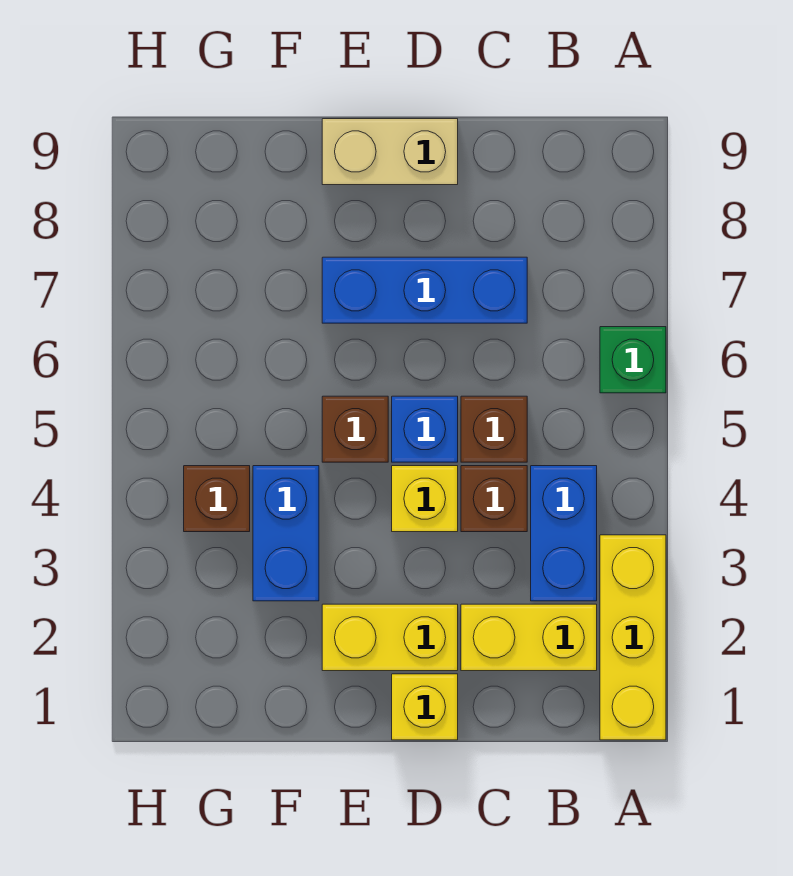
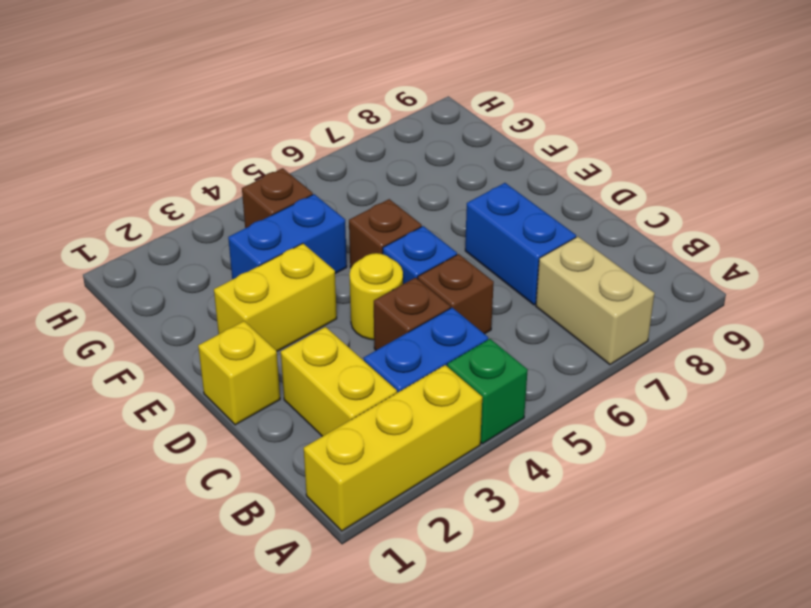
green 1x1 brick [600,327,666,393] -> green 1x1 brick moved to [447,339,528,444]
blue 1x3 brick [322,257,527,323] -> blue 1x2 brick [465,183,576,305]
yellow 1x2 brick [322,604,458,671] -> yellow 1x2 brick turned to [214,244,337,351]
yellow 1x1 brick [392,466,458,532] -> yellow 1x1 round brick [350,253,403,340]
tan 1x2 brick [322,119,458,185] -> tan 1x2 brick moved to [536,237,655,365]

